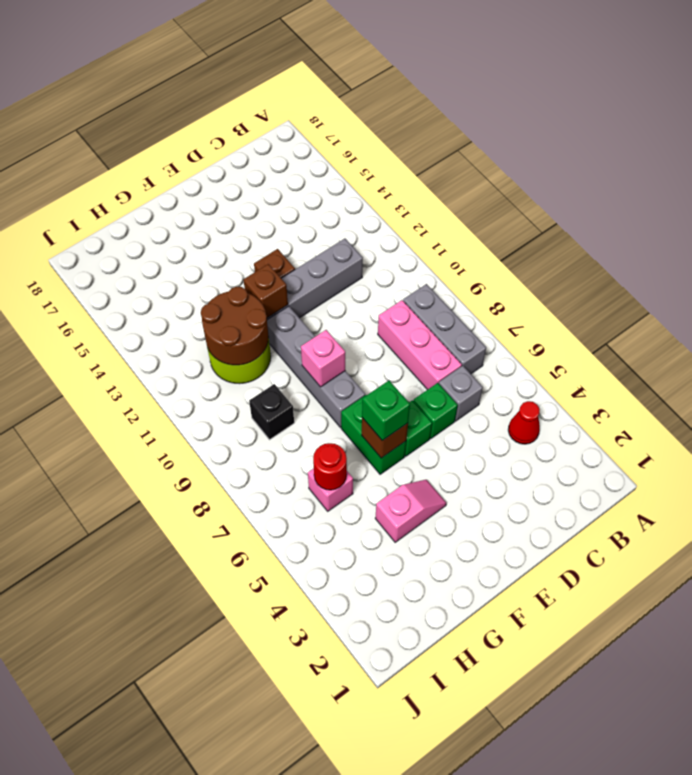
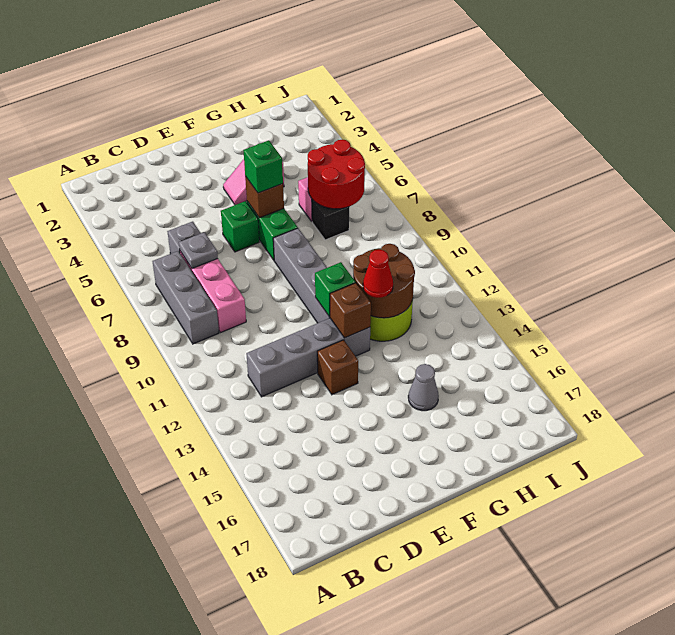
red 1x1 cone [508,401,540,444] -> red 1x1 cone moved to [363,250,393,298]
none -> grey 1x1 plate [179,232,218,268]
green 1x1 brick [413,383,458,438] -> green 1x1 brick moved to [315,262,356,317]
pink 1x1 brick [301,330,345,387] -> none
none -> grey 1x1 cone [408,364,439,411]
red 1x1 round brick [313,443,347,490] -> red 2x2 round brick [308,139,365,209]
black 1x1 brick [249,384,294,440] -> black 1x1 brick moved to [312,199,349,240]

